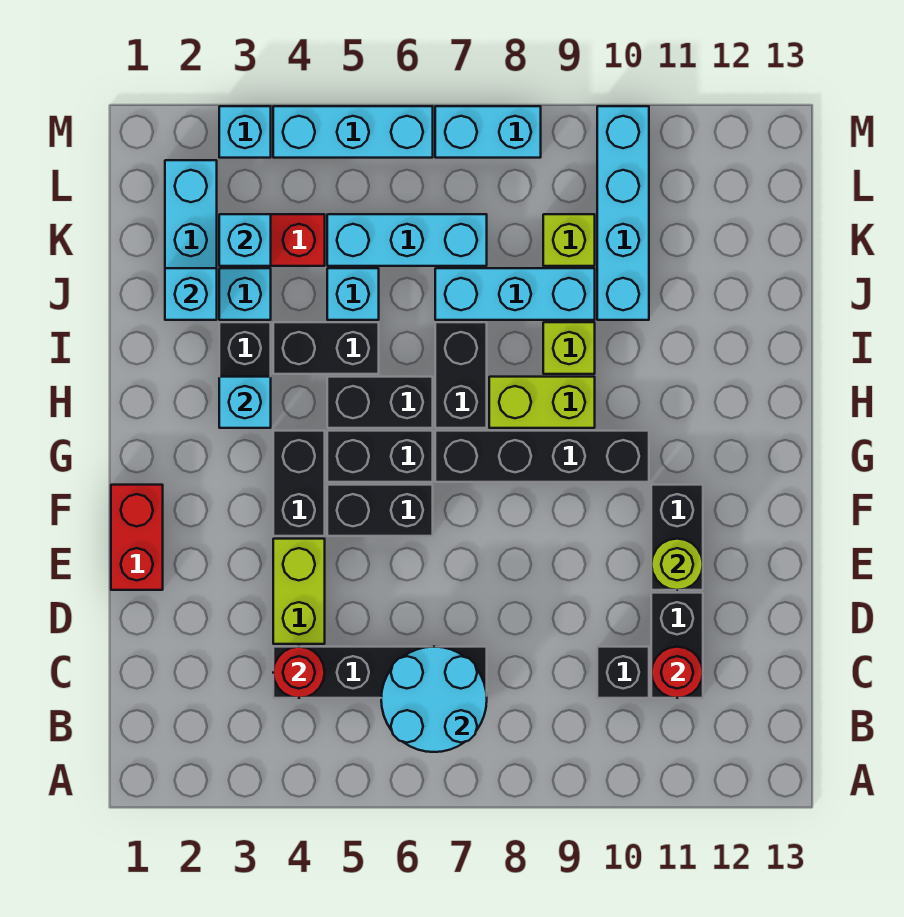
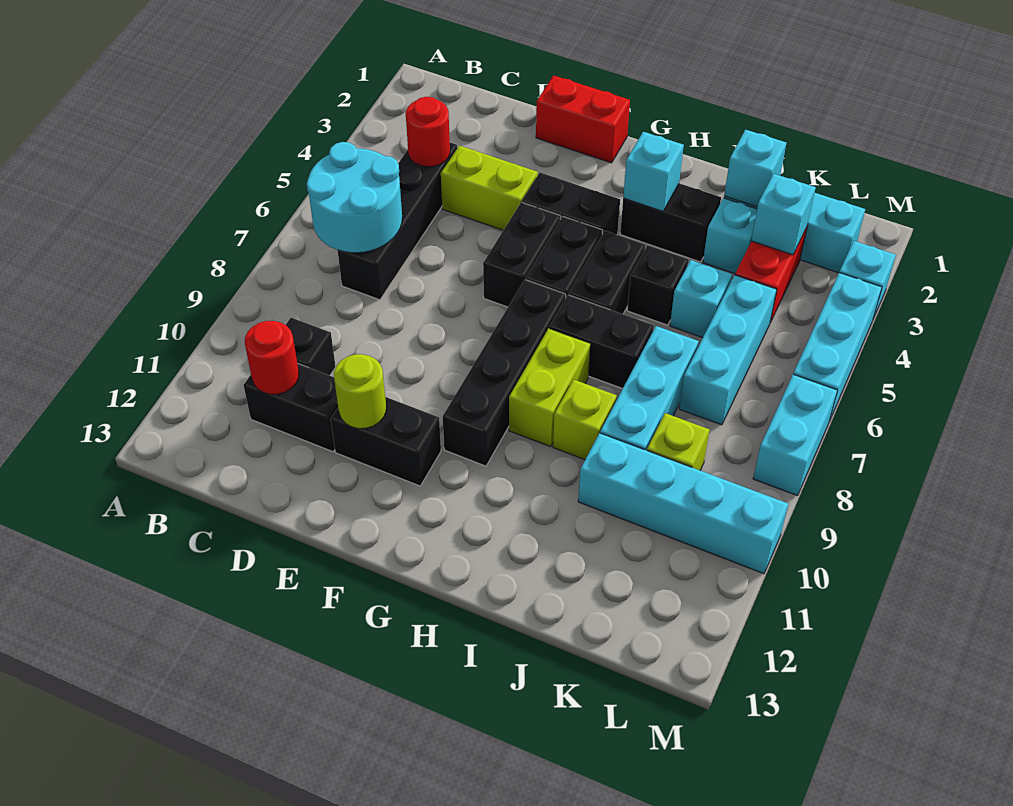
black 1x2 brick [273,322,379,374] -> black 1x1 brick [627,245,688,325]

